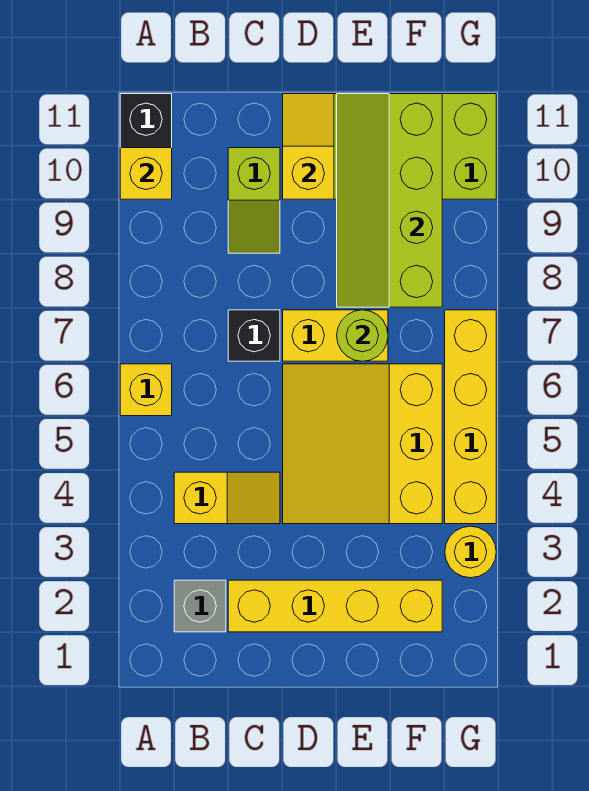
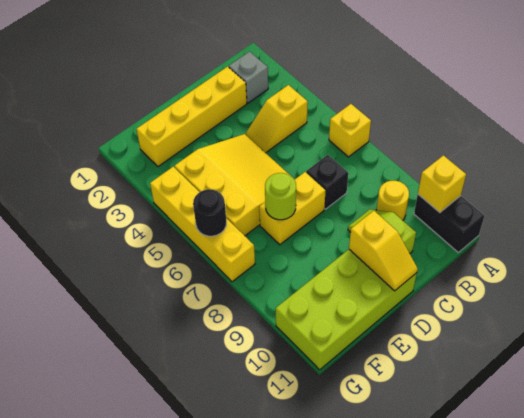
lime 2x4 slope [337,94,442,307] -> none
yellow 1x1 round brick [445,526,496,578] -> yellow 1x1 round brick moved to [377,181,409,220]
none -> black 1x1 round brick [193,189,226,236]

